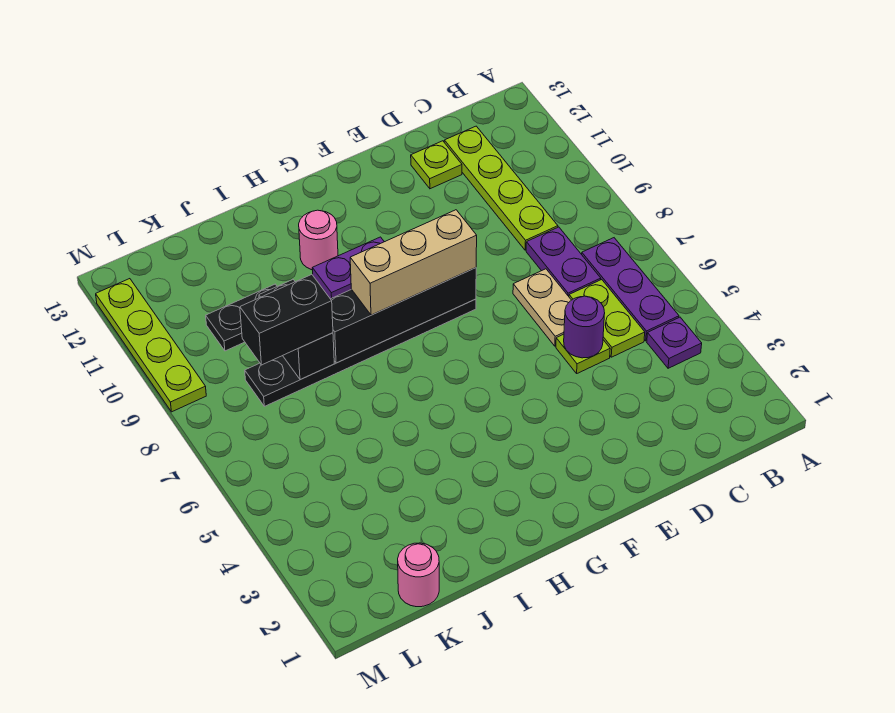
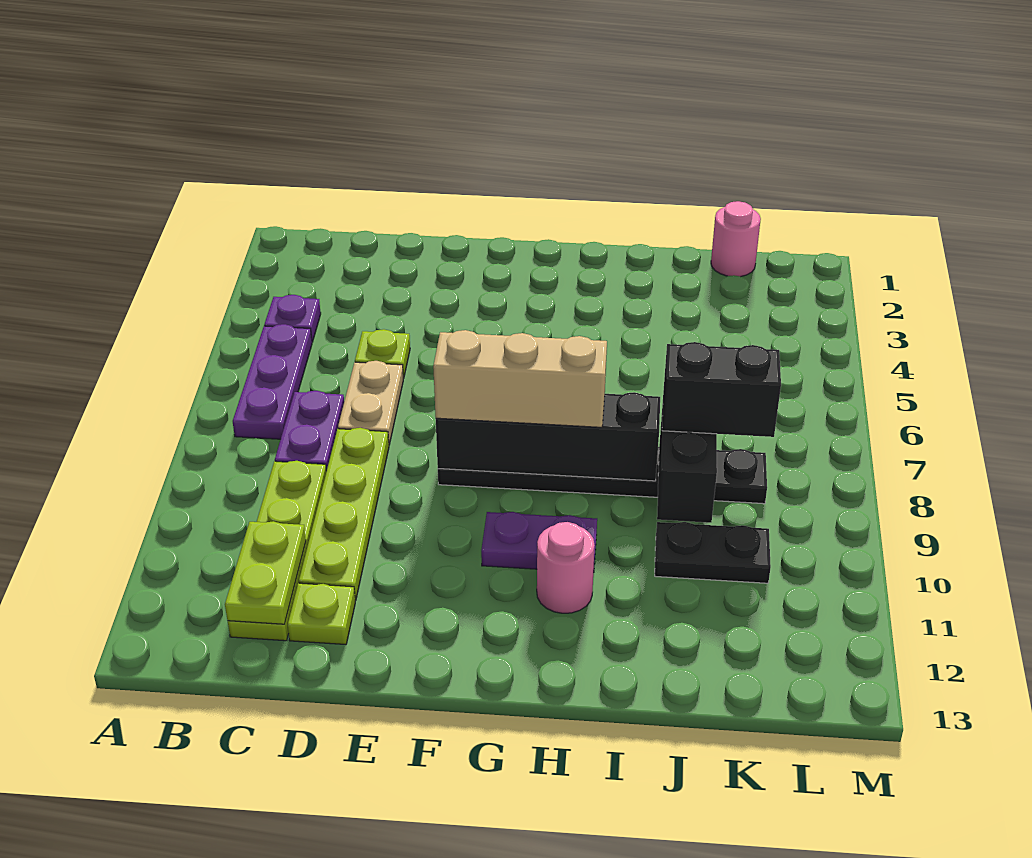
lime 1x2 plate [569,280,645,357] -> lime 1x2 plate moved to [225,521,306,624]
purple 1x1 round brick [564,296,605,358] -> none
lime 1x4 plate [96,279,206,412] -> lime 1x4 plate moved to [299,428,389,600]

